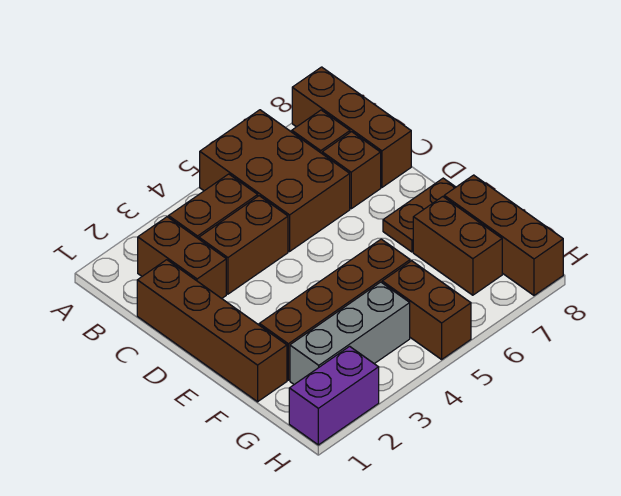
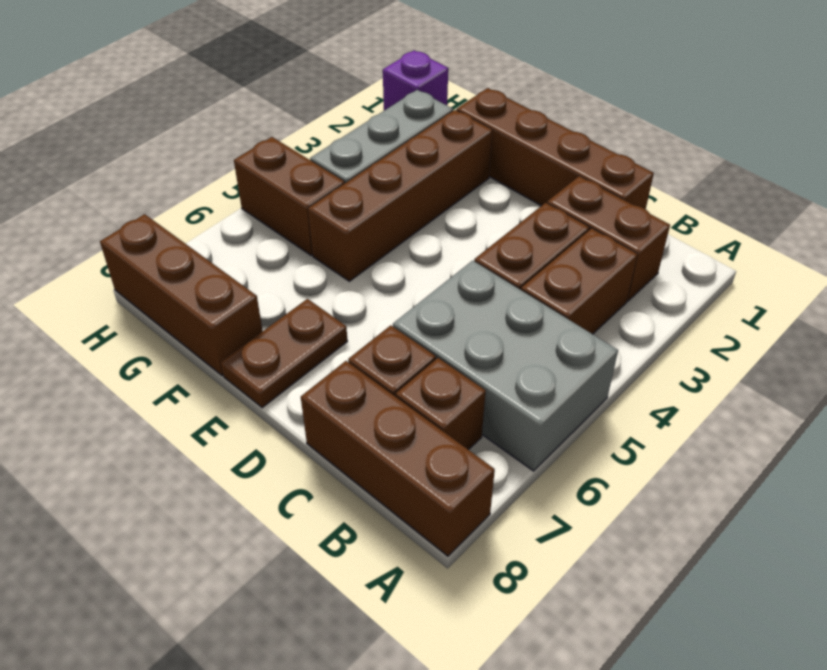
brown 2x3 brick [200,110,350,251] -> grey 2x3 brick [393,261,618,471]
brown 1x2 brick [413,197,502,295] -> none
purple 1x2 brick [289,346,379,445] -> purple 1x1 brick [383,51,448,110]

